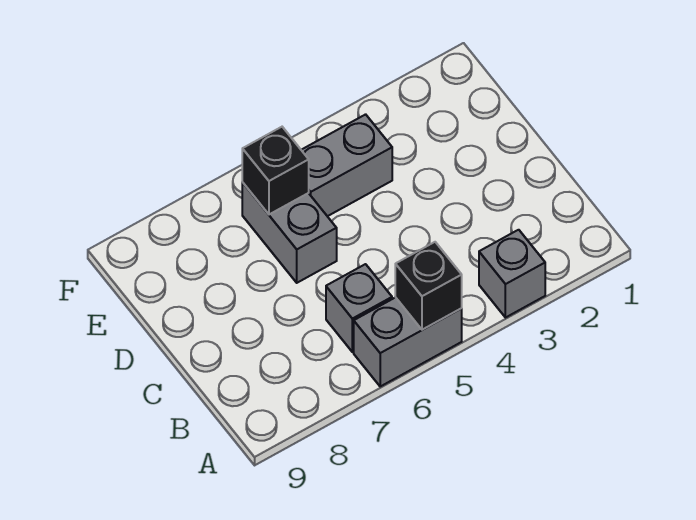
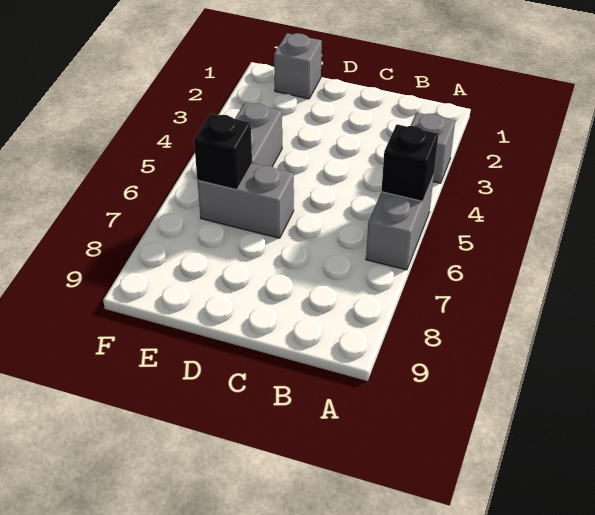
grey 1x1 brick [326,264,392,352] -> grey 1x1 brick moved to [274,33,322,99]

